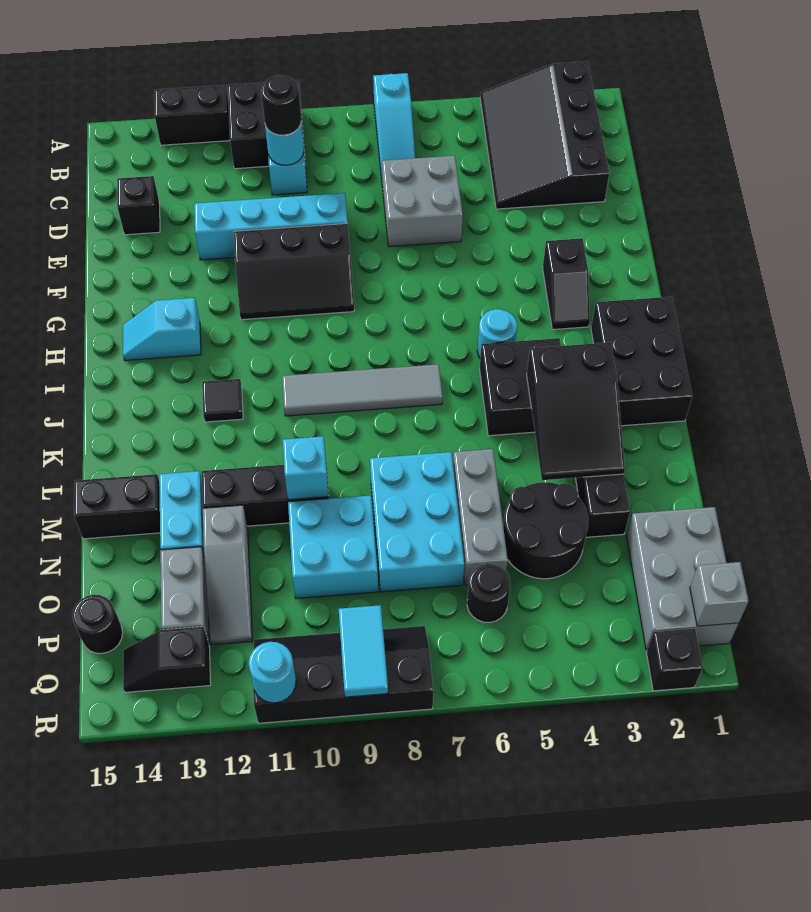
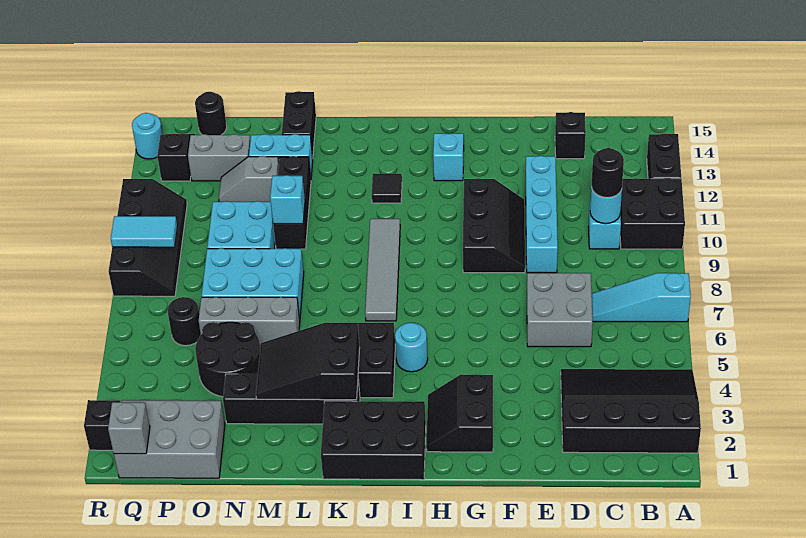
black 2x3 slope [234,223,354,320] -> black 2x3 slope turned to [463,178,525,273]
black 1x2 slope [543,238,590,330] -> black 2x2 slope [426,375,493,452]
grey 1x3 slope [203,505,253,645] -> grey 1x2 slope [219,156,279,202]
cyan 1x1 round brick [248,642,296,703] -> cyan 1x1 round brick moved to [132,113,162,159]

